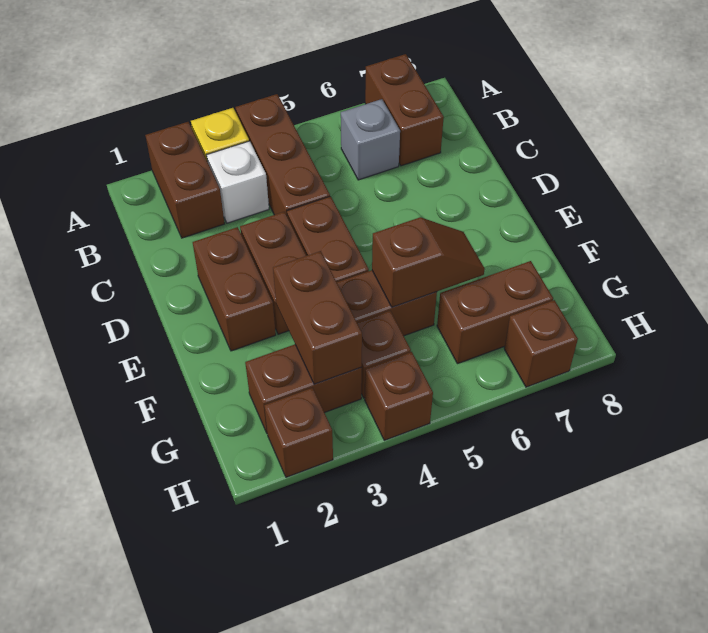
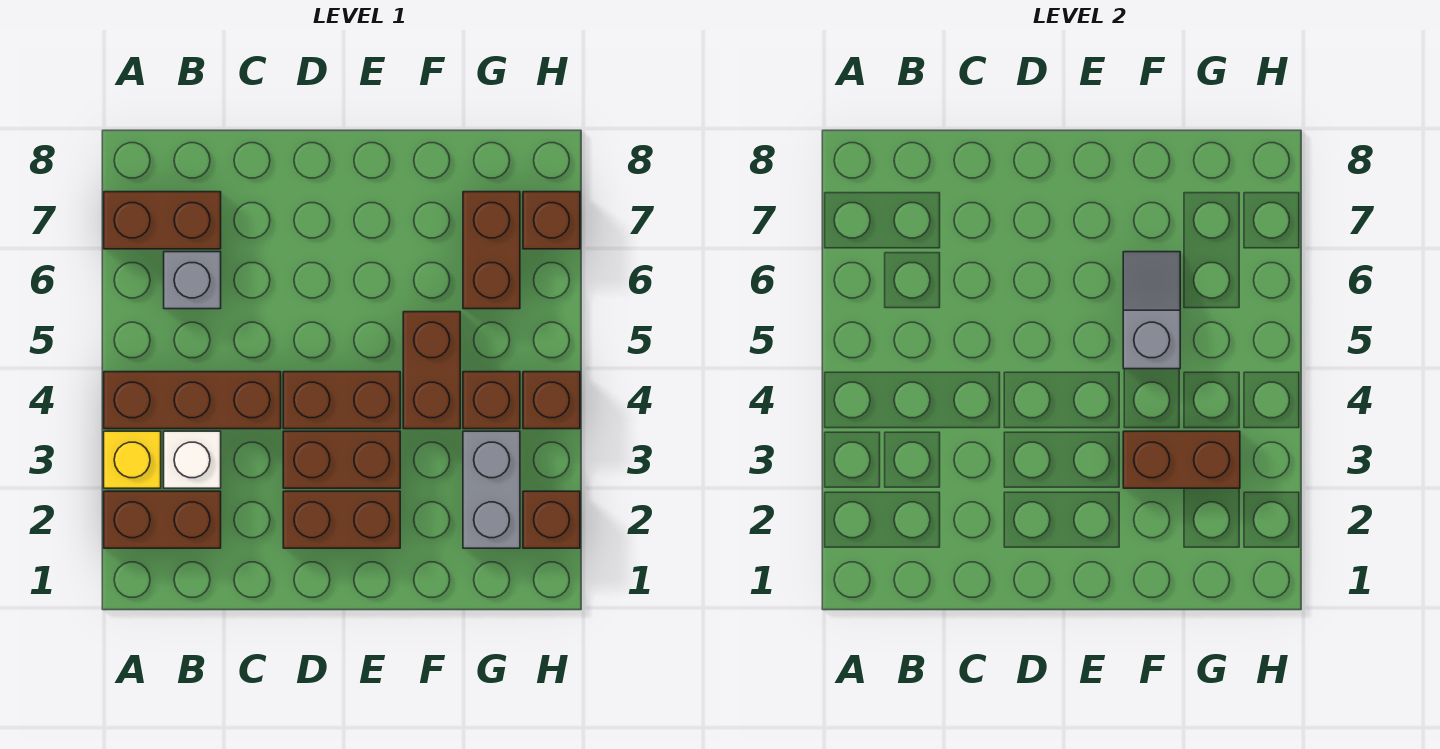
brown 1x2 slope [372,217,485,307] -> grey 1x2 slope [1123,252,1180,369]
brown 1x2 brick [245,344,362,433] -> grey 1x2 brick [463,431,520,548]

